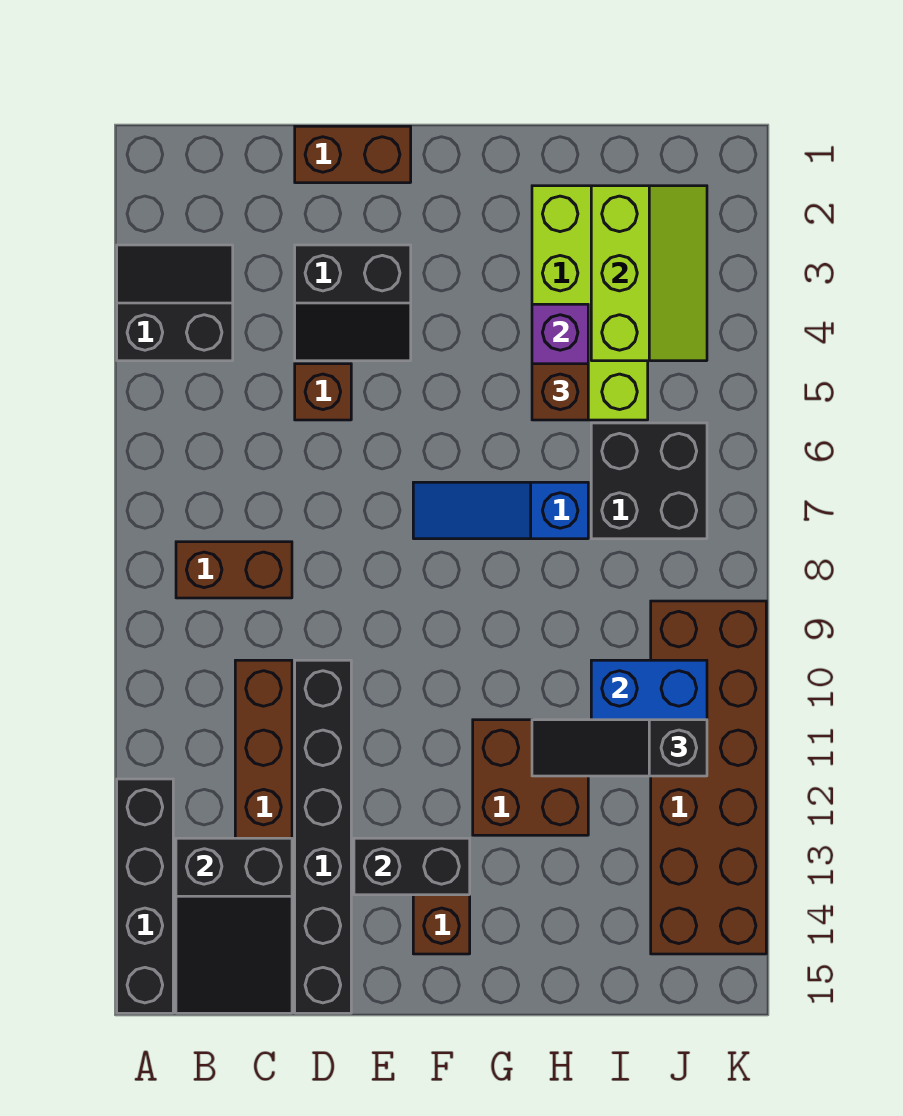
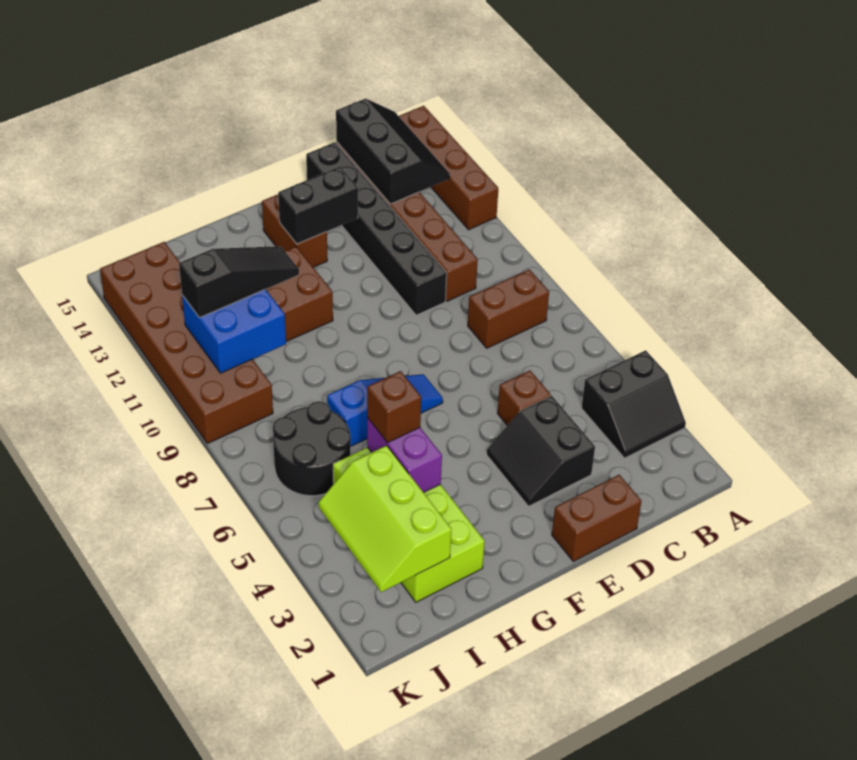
black 1x4 brick [117,779,173,1013] -> brown 1x4 brick [399,106,498,230]
black 2x3 slope [176,838,292,1013] -> black 2x3 slope turned to [336,98,450,204]
black 2x2 slope [295,245,411,361] -> black 2x2 slope turned to [487,396,595,506]
black 2x2 brick [591,423,707,539] -> black 2x2 round brick [273,401,351,496]

